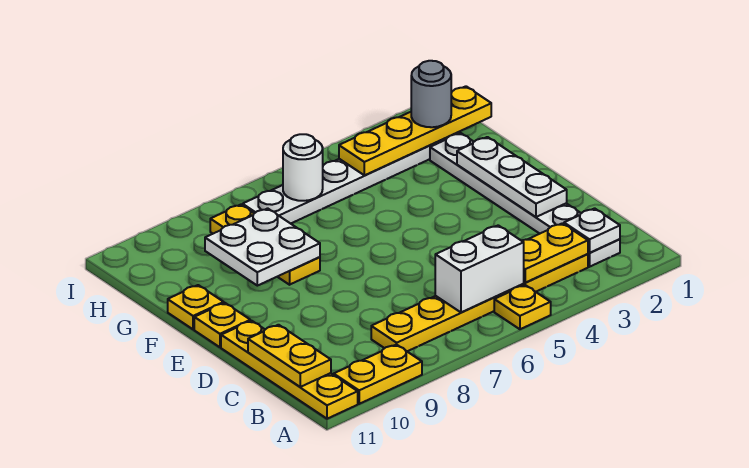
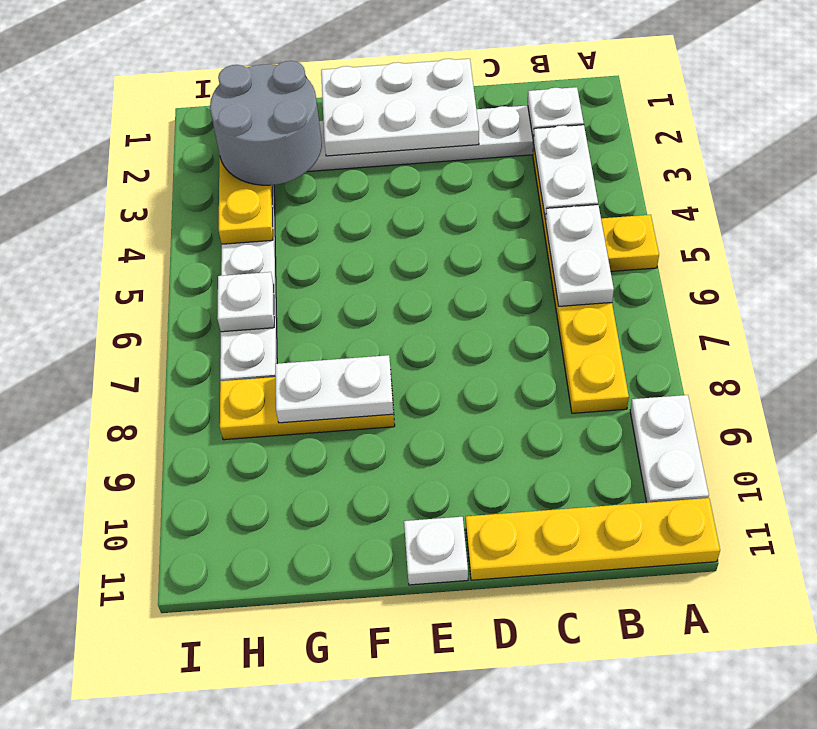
yellow 1x2 plate [334,344,422,404] -> white 1x2 plate [630,395,709,503]
yellow 1x2 plate [522,223,588,283] -> white 1x2 plate [533,125,598,220]
white 1x2 brick [435,225,524,313] -> white 1x2 plate [546,205,614,306]
yellow 1x2 plate [248,325,331,387] -> none
white 1x3 plate [457,137,567,217] -> white 2x3 plate [321,59,479,156]
yellow 1x1 plate [194,303,250,347] -> white 1x1 plate [404,517,468,585]
white 2x2 plate [205,208,320,286] -> white 1x2 plate [275,355,394,423]
yellow 1x1 plate [168,285,224,329] -> none
grey 1x1 round brick [411,61,451,127] -> grey 2x2 round brick [210,61,322,185]
white 1x1 round brick [283,134,323,201] -> white 1x1 plate [217,272,274,332]

